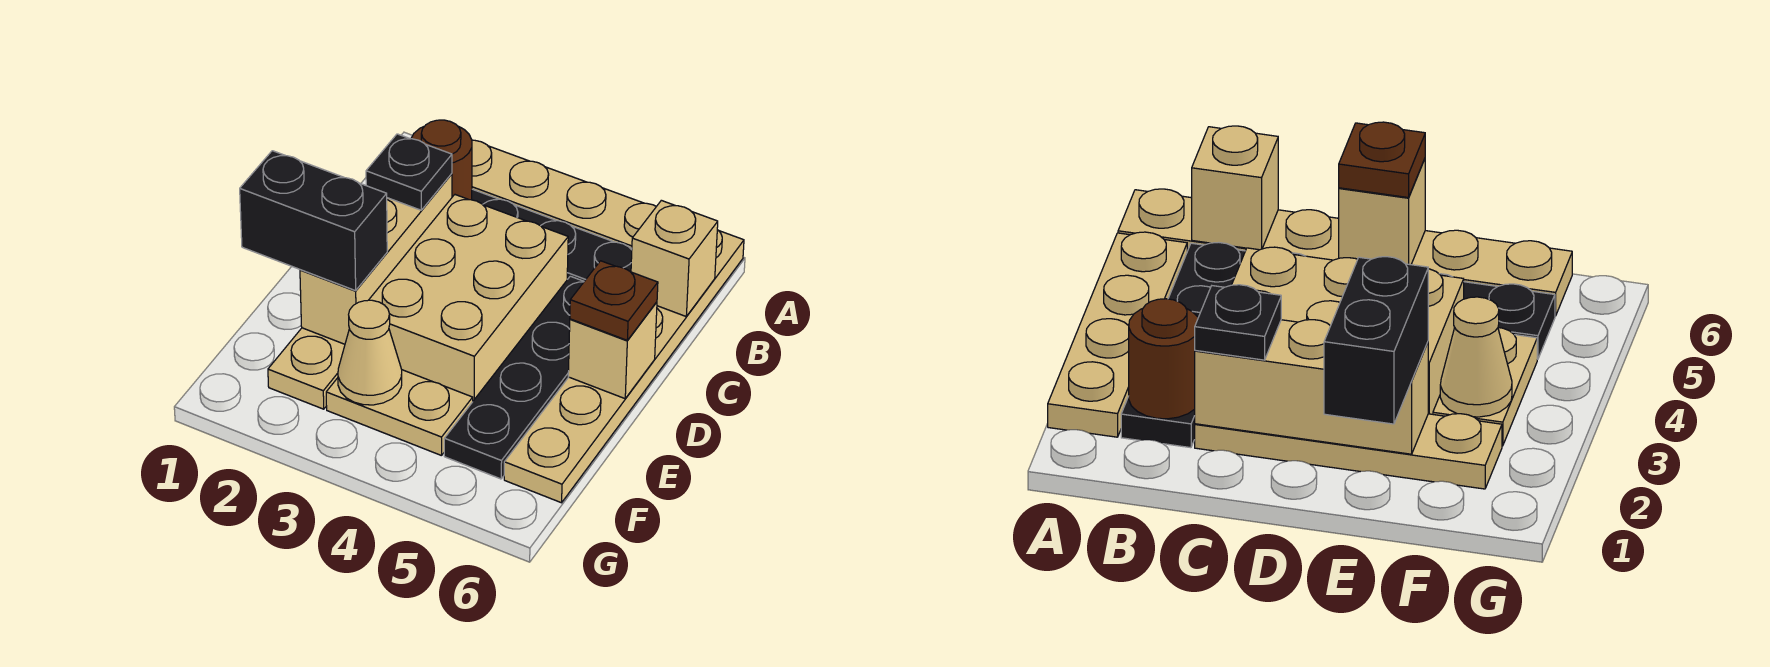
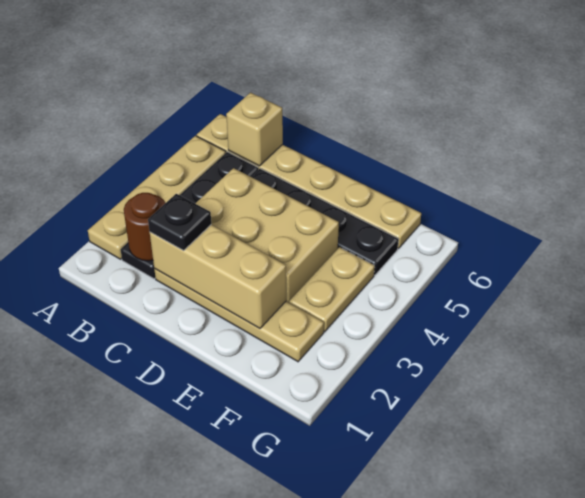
tan 1x1 brick [568,302,657,398] -> none
brown 1x1 plate [570,261,658,340] -> none
black 1x2 brick [240,151,387,291] -> none
tan 1x1 cone [338,300,402,405] -> none

